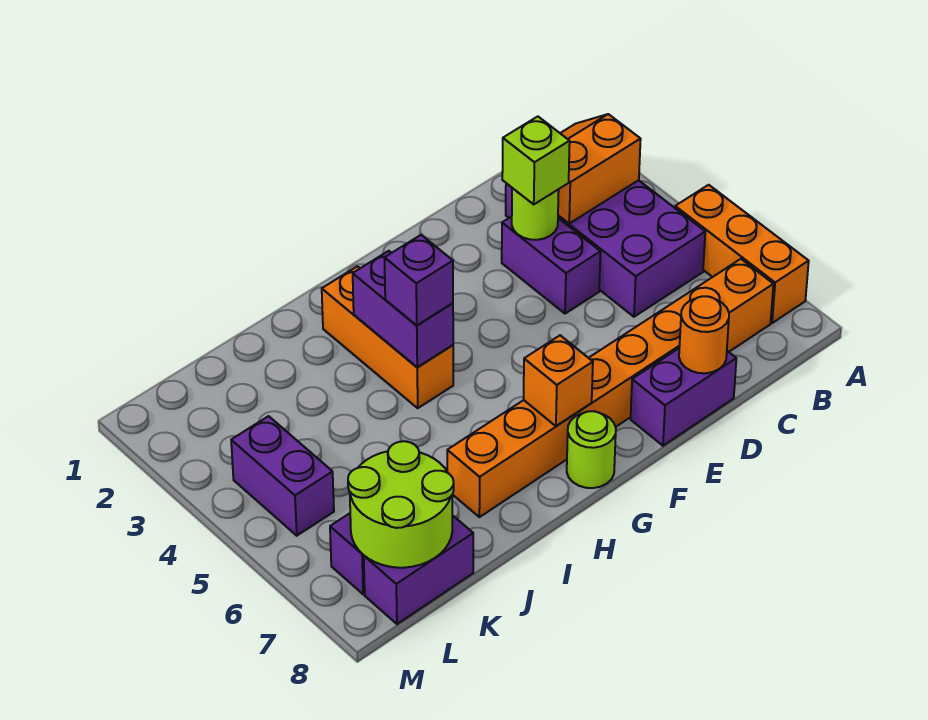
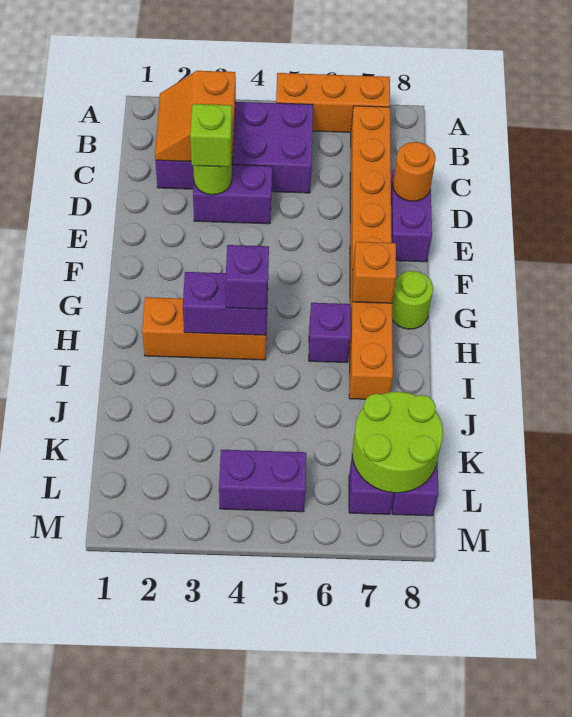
none -> purple 1x1 brick [309,303,351,363]

